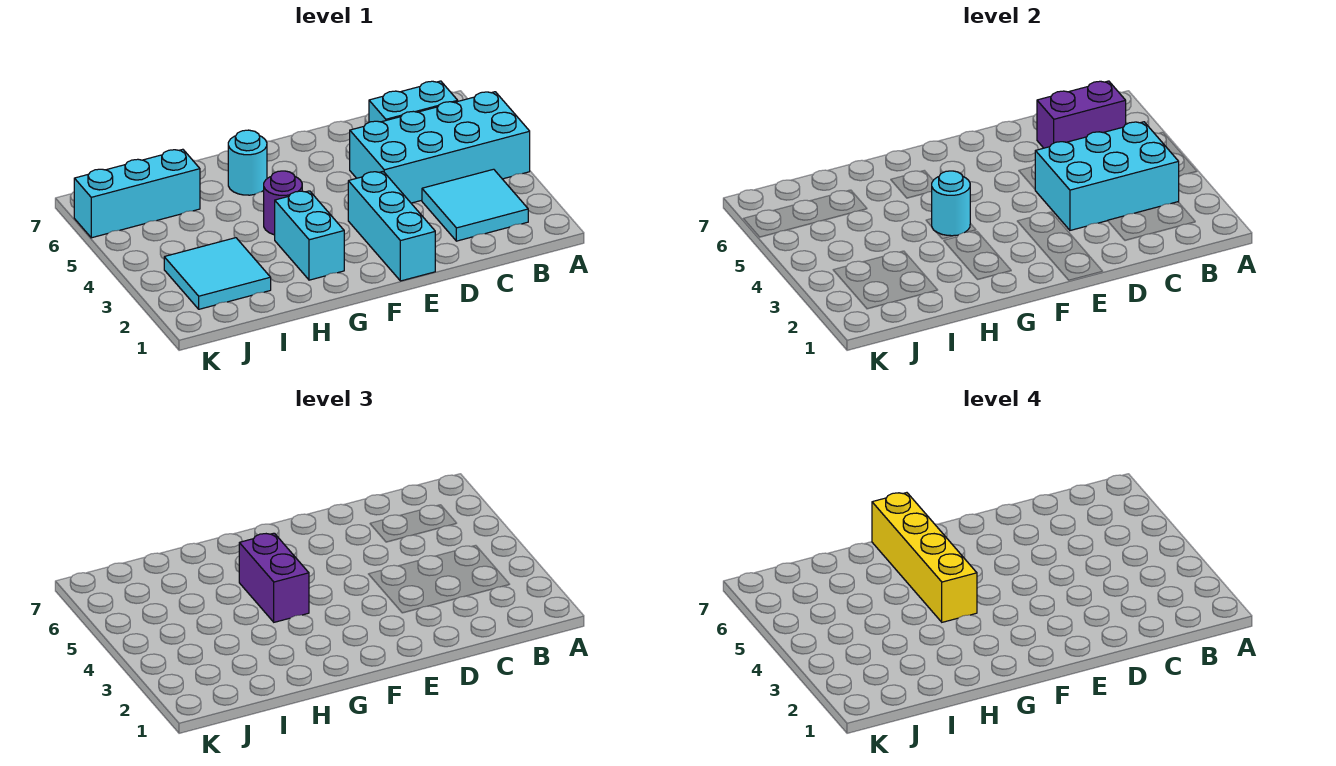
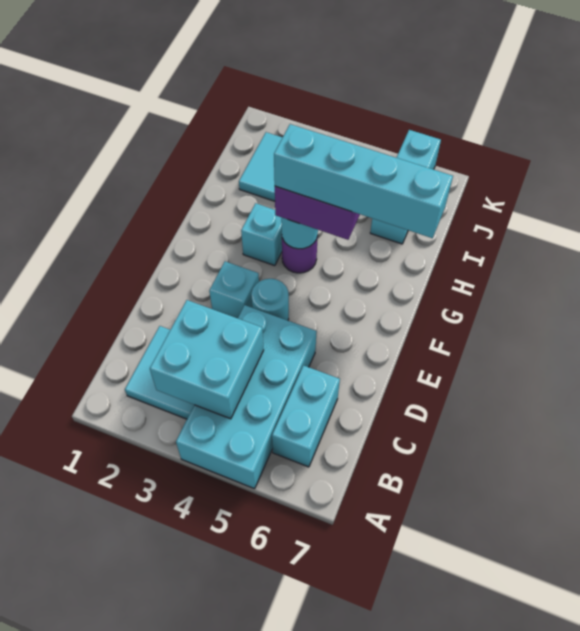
cyan 2x3 brick [1035,122,1179,230] -> cyan 2x2 brick [150,300,264,419]
purple 1x2 brick [1037,81,1126,148] -> none
cyan 1x3 brick [348,172,435,281] -> cyan 1x1 brick [209,261,259,318]
cyan 1x2 brick [275,191,344,280] -> cyan 1x1 brick [241,203,282,266]
yellow 1x4 brick [872,493,977,622] -> cyan 1x4 brick [274,124,453,238]
cyan 1x1 round brick [228,130,267,195] -> cyan 1x1 round brick moved to [251,279,289,320]

